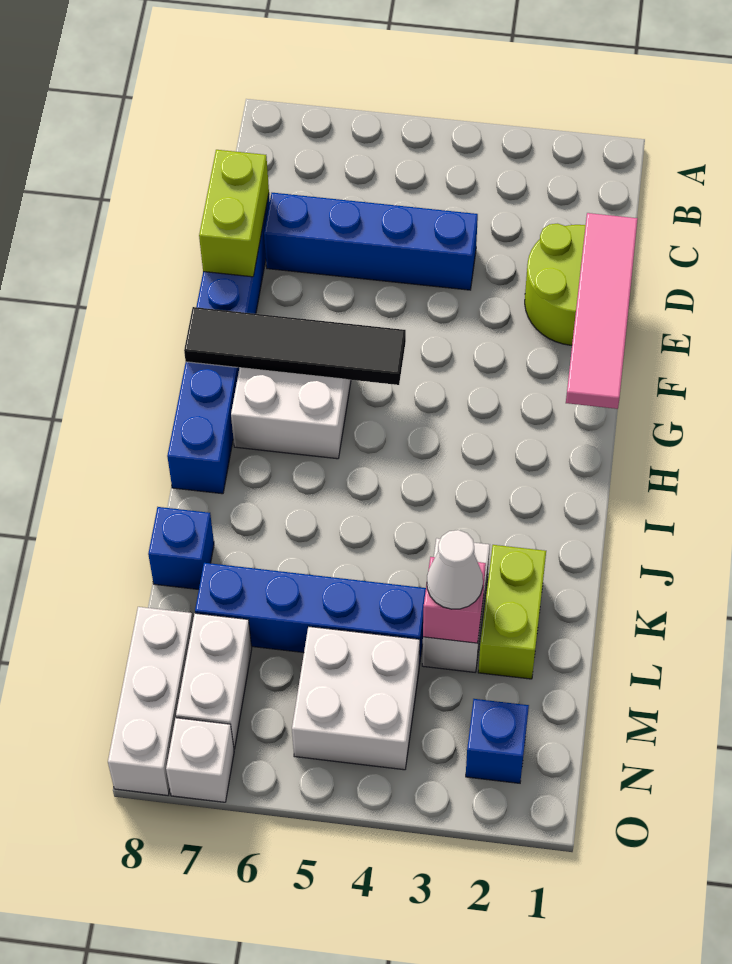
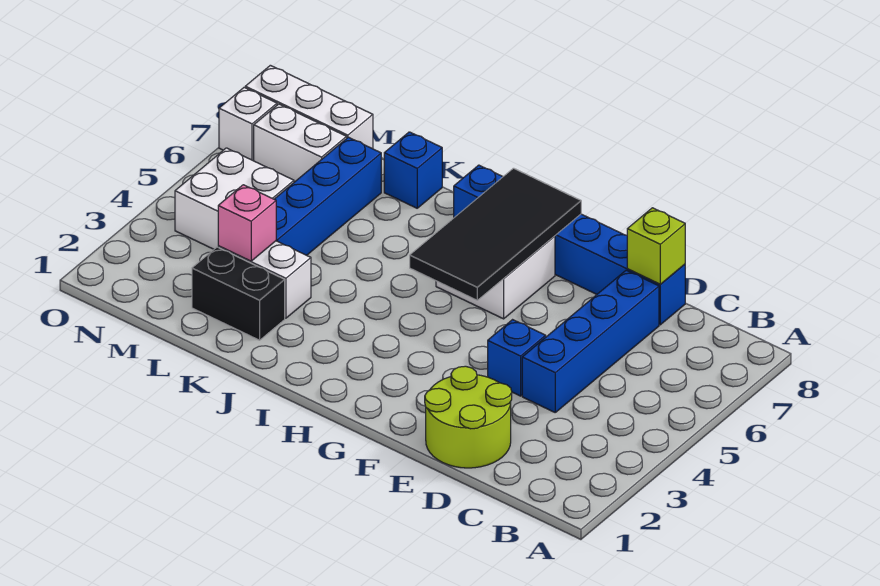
pink 1x4 tile [566,213,638,409] -> none
lime 1x2 brick [199,150,269,277] -> lime 1x1 brick [627,208,685,284]
black 1x4 tile [184,307,406,385] -> black 2x4 tile [410,168,581,300]
lime 1x2 brick [478,545,546,679] -> black 1x2 brick [192,247,285,340]
white 1x1 cone [427,530,483,609] -> none
blue 1x1 brick [466,699,529,783] -> blue 1x1 brick moved to [488,320,546,396]

